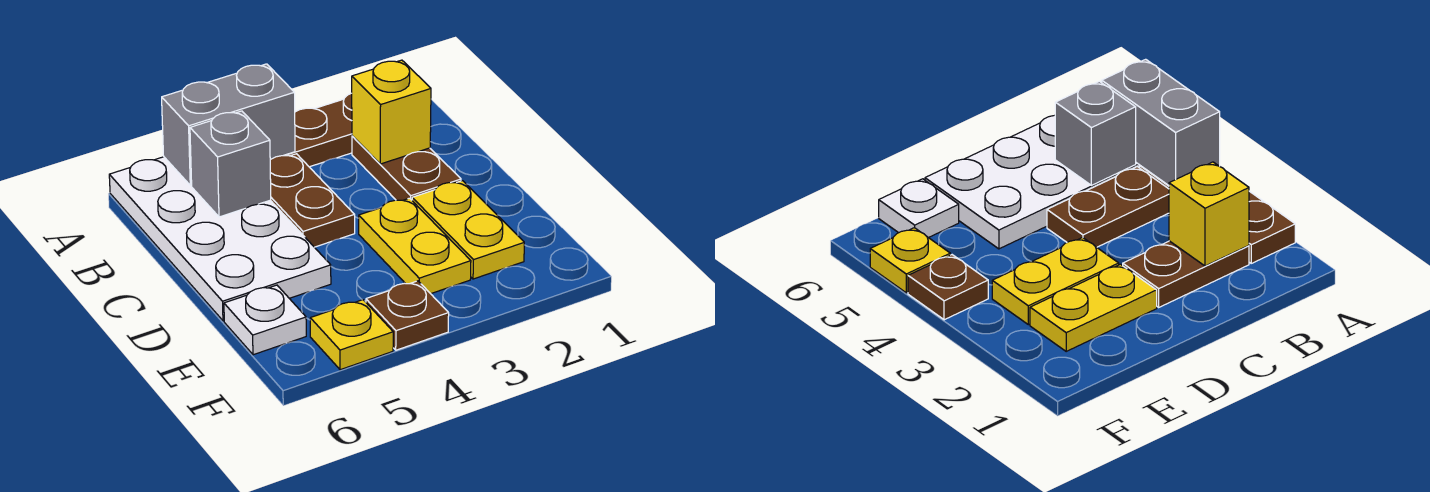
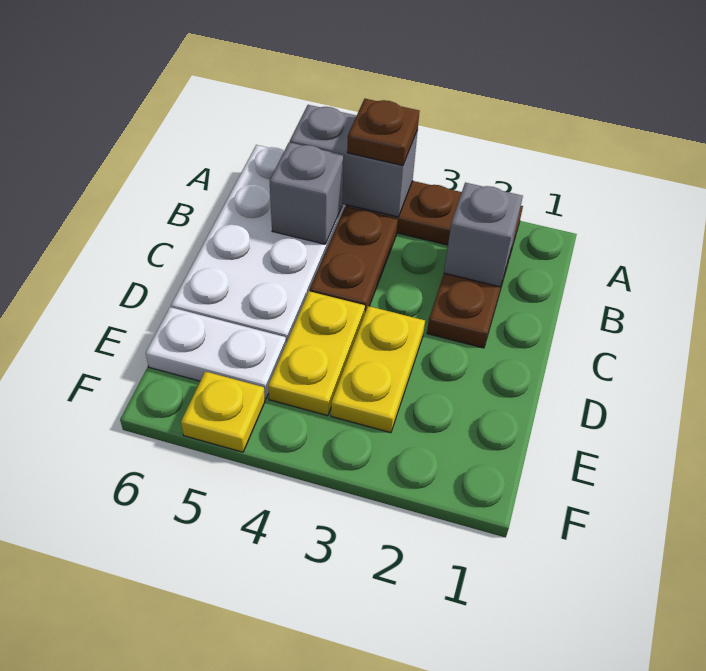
yellow 1x1 brick [352,60,431,164] -> grey 1x1 brick [444,183,523,287]
yellow 1x2 plate [412,181,524,279] -> yellow 1x2 plate moved to [268,291,365,416]
white 1x1 plate [224,285,306,355] -> white 1x2 plate [146,307,286,399]
brown 1x1 plate [366,281,449,350] -> brown 1x1 plate moved to [347,99,420,166]

